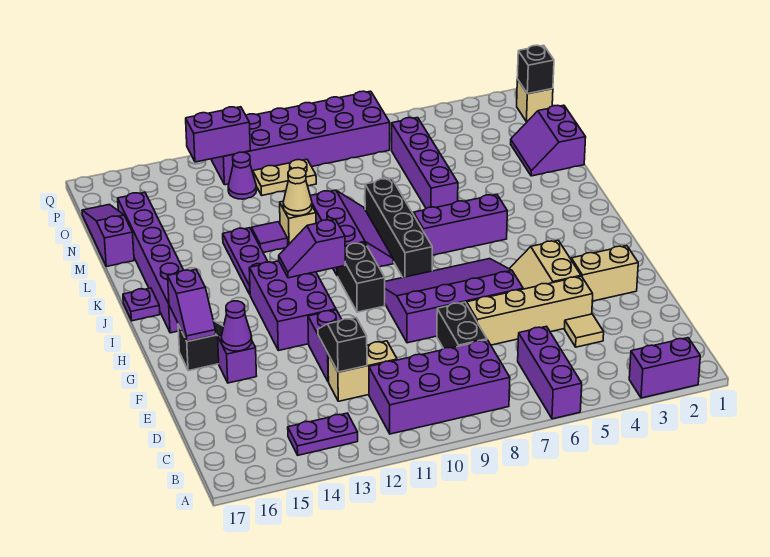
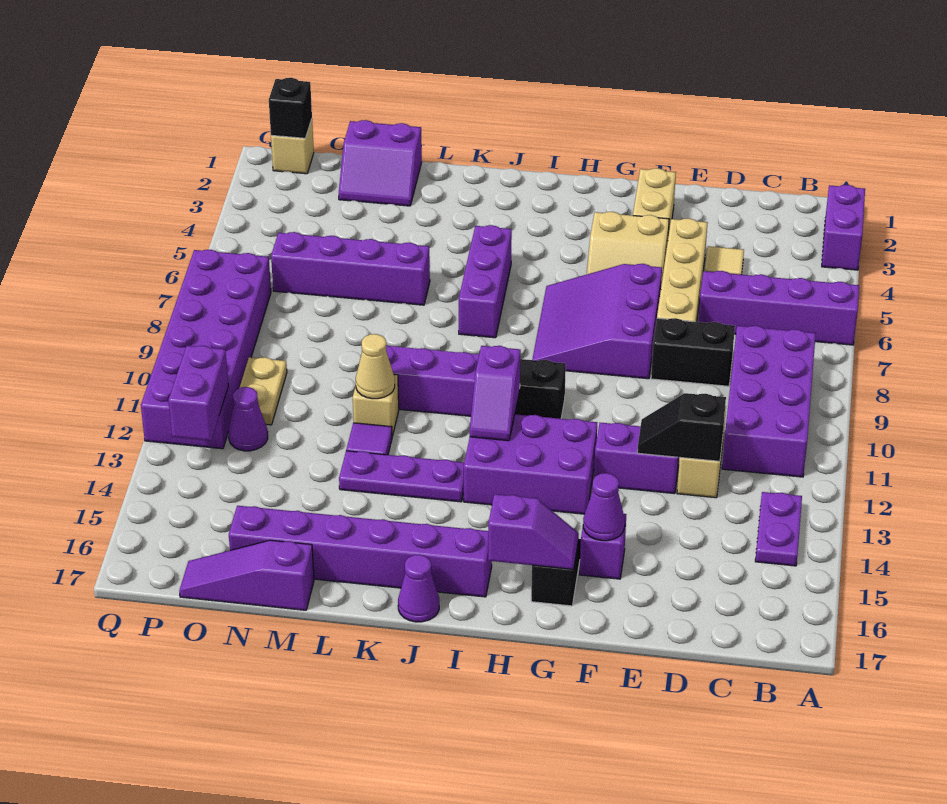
purple 1x3 brick [518,326,582,419] -> purple 1x4 brick [698,271,859,345]
purple 3x4 slope [385,259,523,343] -> purple 3x3 slope [532,264,662,379]
black 1x4 brick [365,178,432,277] -> none
purple 1x1 plate [123,288,160,321] -> purple 1x1 cone [398,555,439,622]

